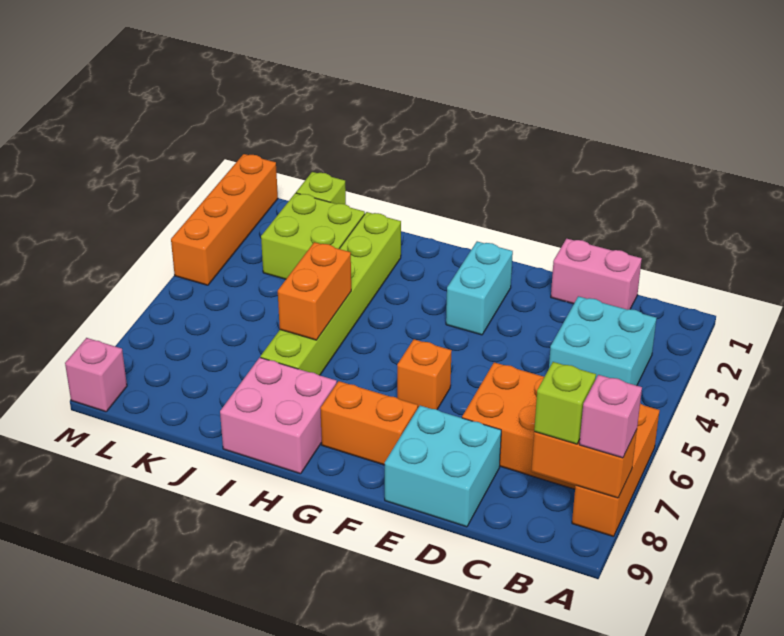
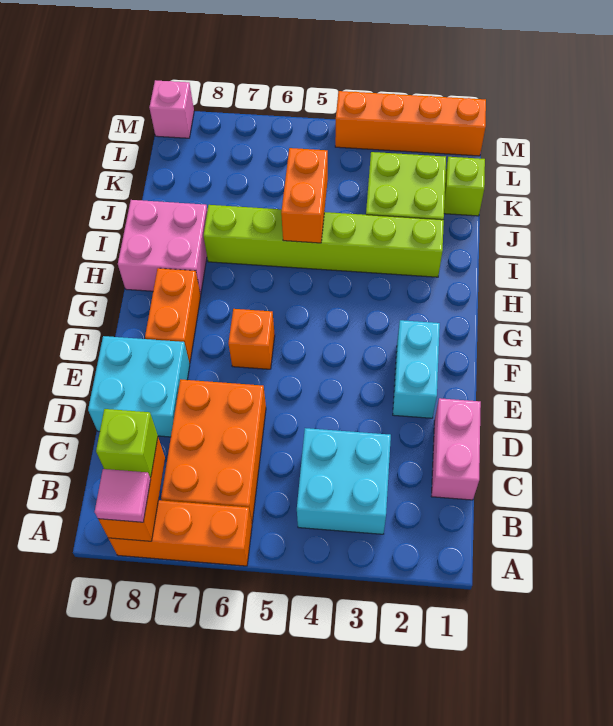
pink 1x1 brick [579,375,642,458] -> pink 1x1 tile [95,469,151,522]
cyan 1x2 brick [446,241,513,335] -> cyan 1x2 brick turned to [393,320,440,418]
orange 1x2 brick [278,242,351,340] -> orange 1x2 brick turned to [281,148,328,243]

